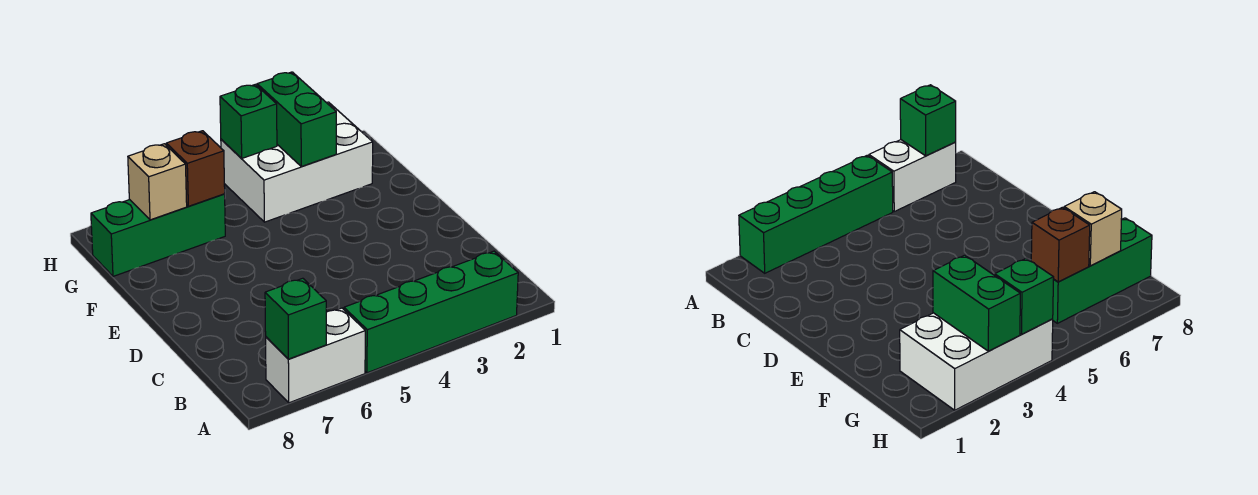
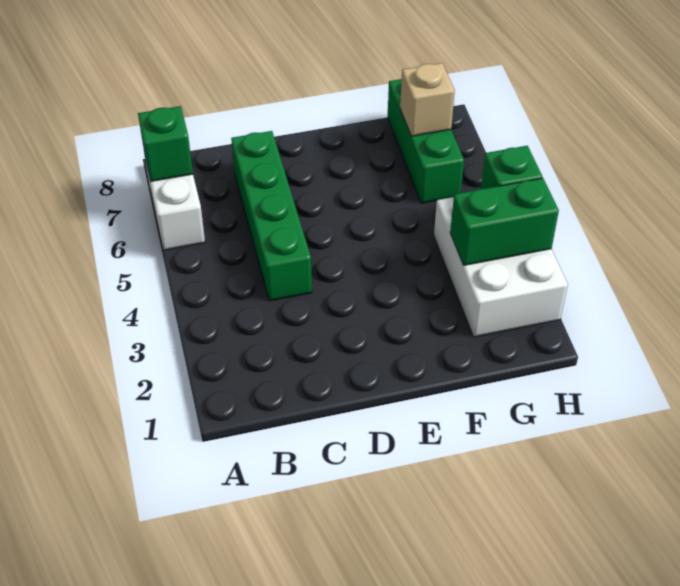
green 1x4 brick [344,251,518,373] -> green 1x4 brick moved to [231,131,312,301]
brown 1x1 brick [166,131,225,206] -> none

